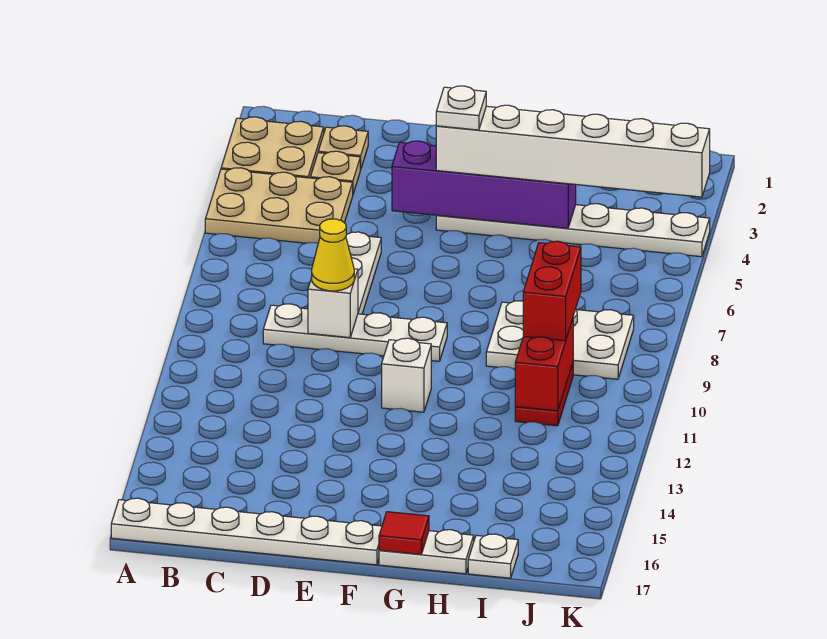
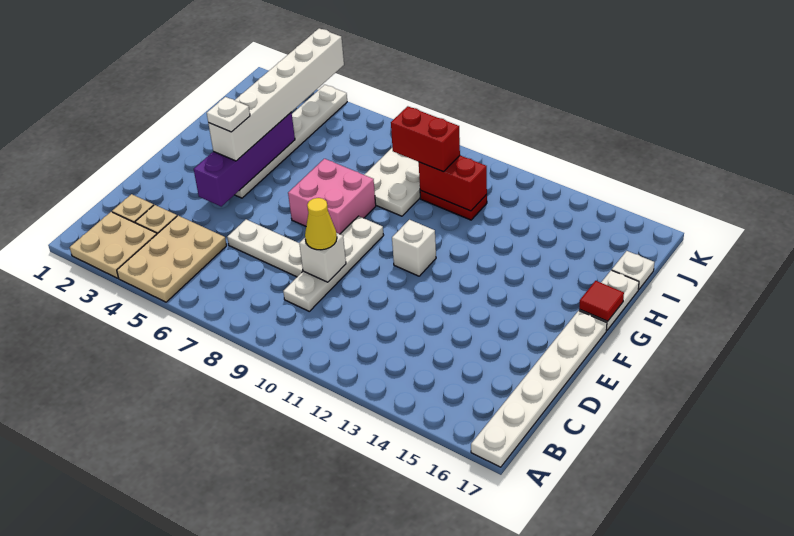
none -> pink 2x2 brick [288,159,376,234]

